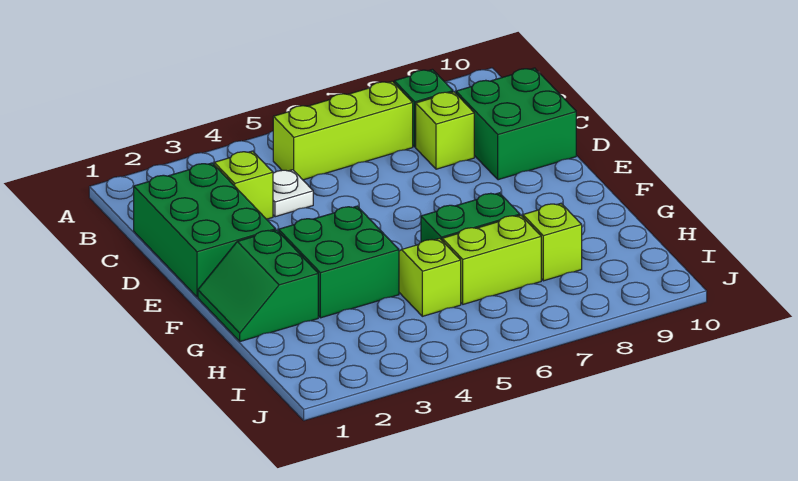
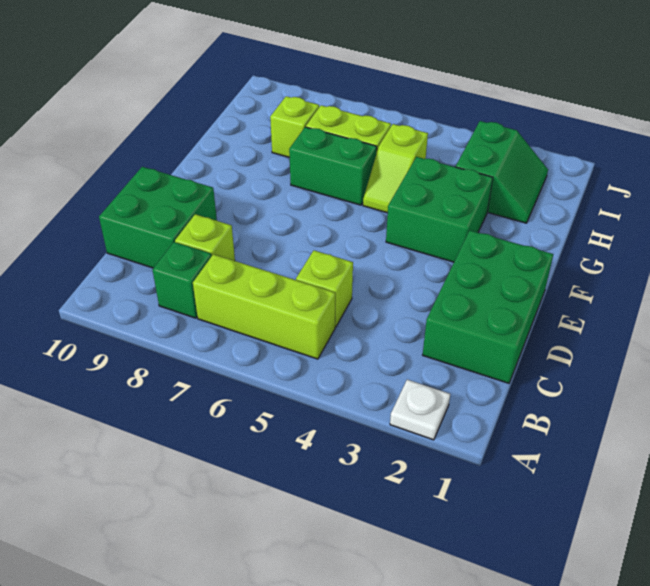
lime 1x1 brick [214,151,273,219] -> lime 1x1 brick moved to [296,250,353,327]
white 1x1 plate [273,170,313,217] -> white 1x1 plate moved to [390,380,450,440]
green 2x2 slope [198,230,318,341] -> green 2x2 slope moved to [456,121,548,223]

